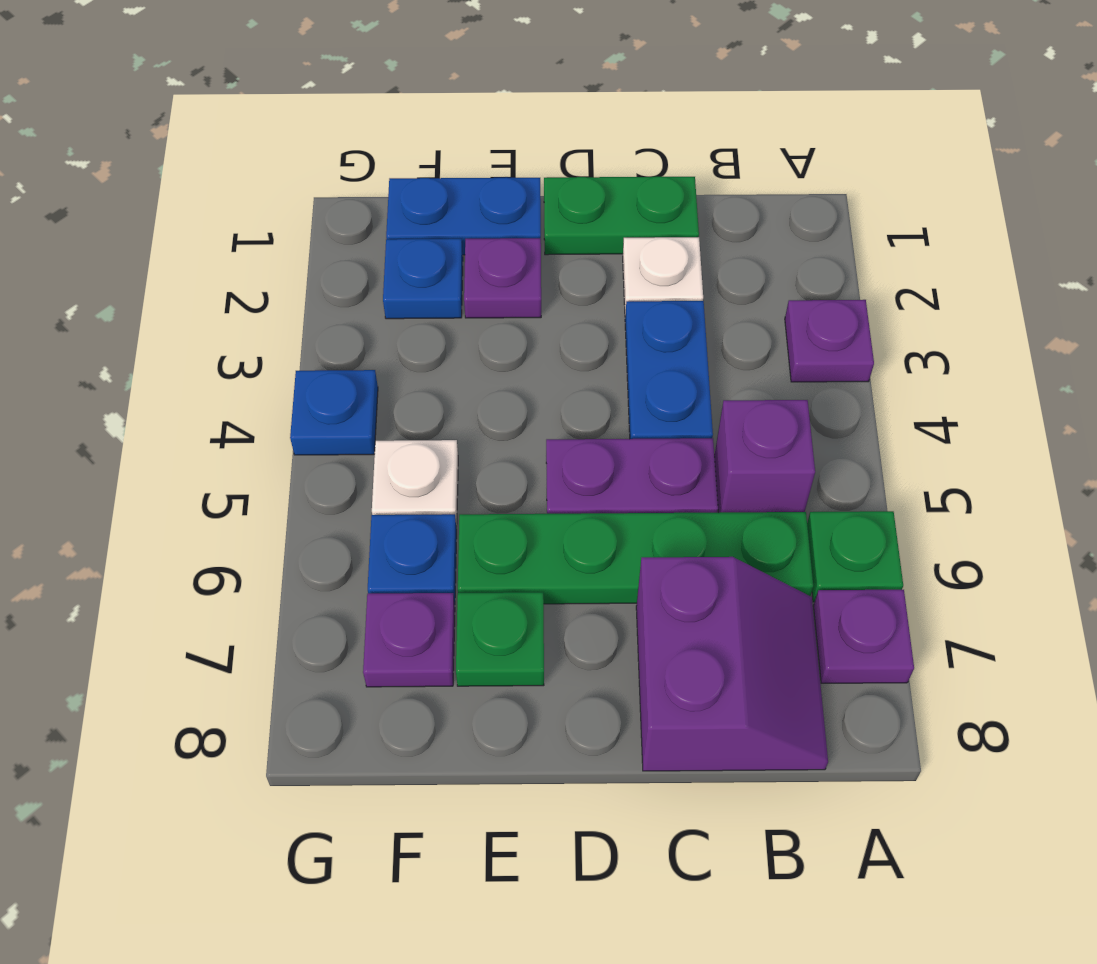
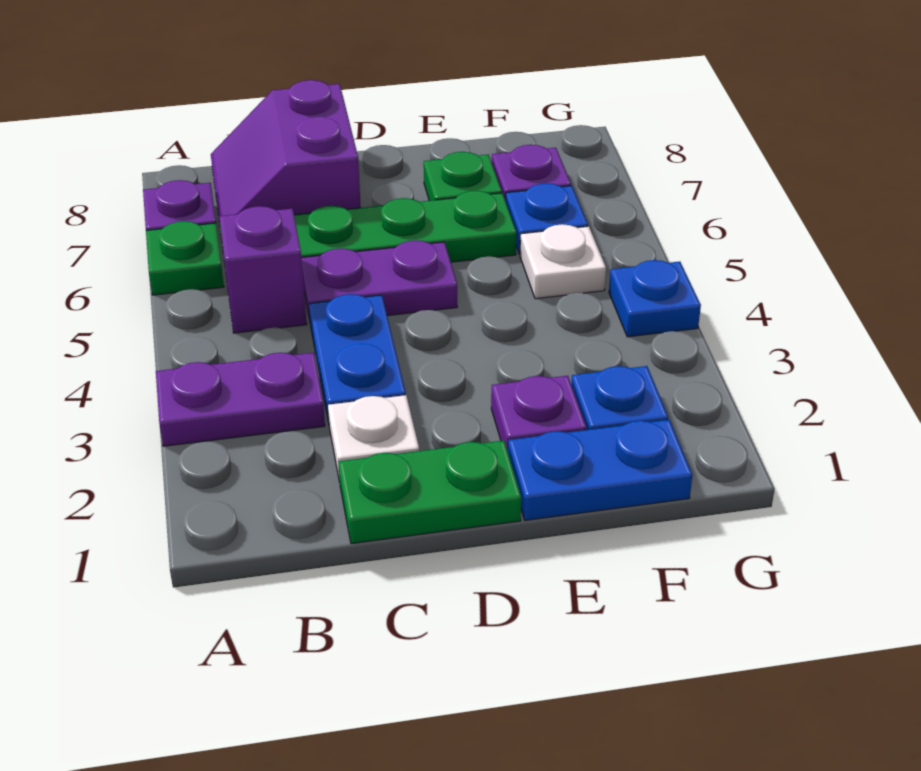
purple 1x1 plate [785,300,874,382] -> purple 1x2 plate [156,353,325,446]

